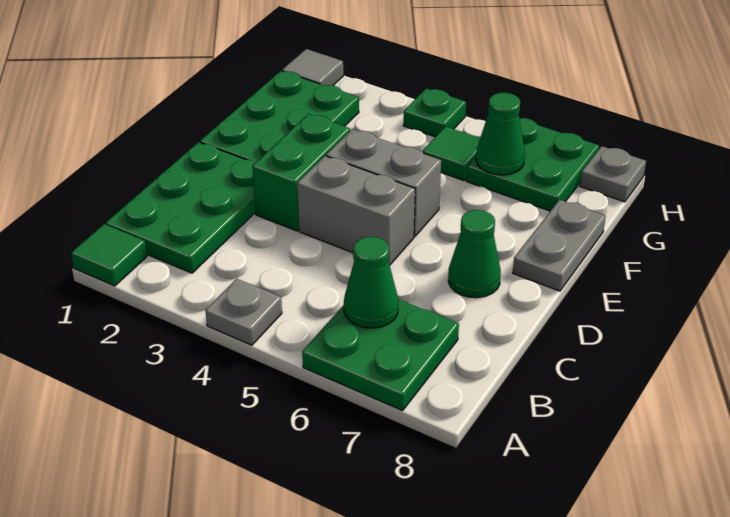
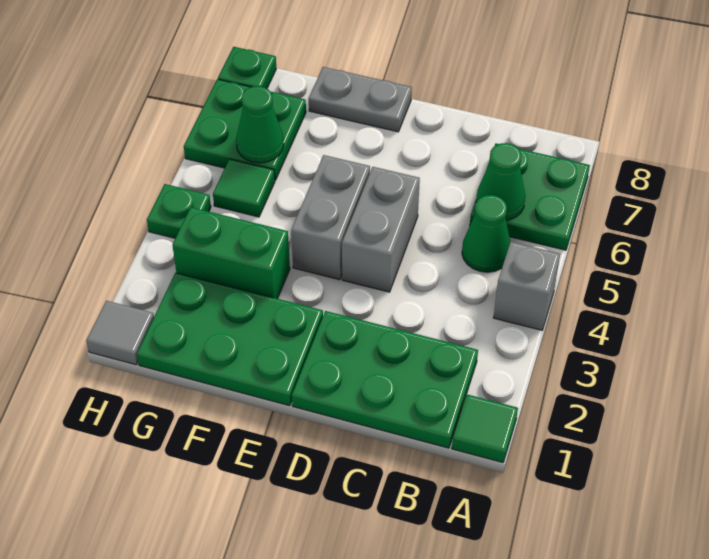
grey 1x1 plate [205,279,282,345] -> grey 1x1 brick [494,242,560,330]
green 1x2 brick [252,114,350,231] -> green 1x2 brick moved to [172,207,290,299]
green 1x1 cone [448,210,501,298] -> green 1x1 cone moved to [462,195,510,272]
grey 1x1 plate [580,146,646,202] -> green 1x1 plate [218,47,276,89]

